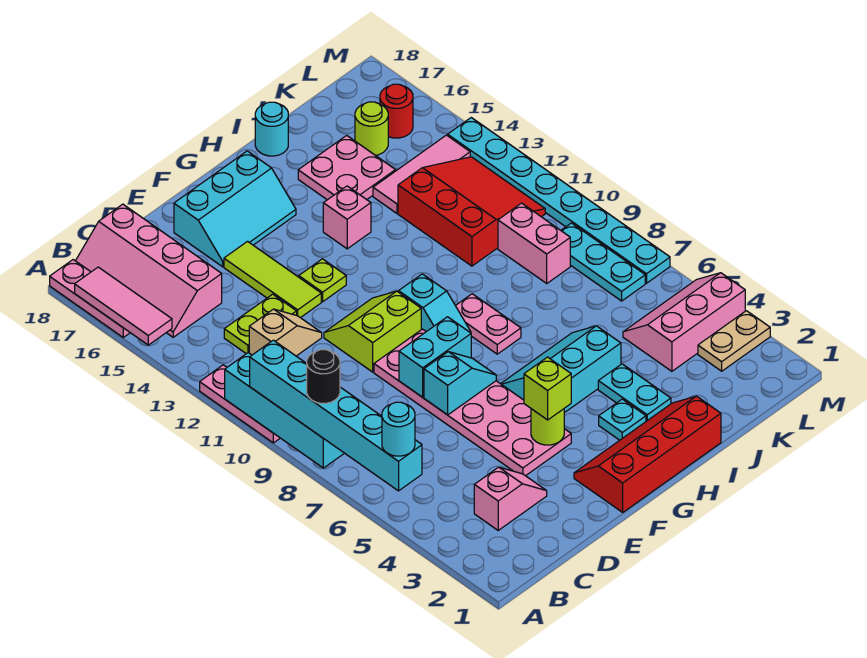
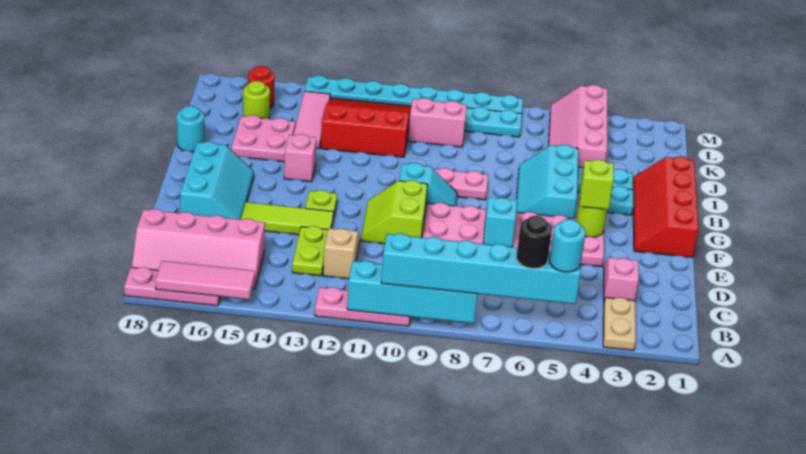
black 1x1 round brick [307,350,340,403] -> black 1x1 round brick moved to [516,216,552,268]
cyan 1x2 brick [399,317,471,397] -> none
pink 2x3 slope [623,273,745,371] -> pink 2x4 slope [549,85,607,168]
tan 1x2 plate [698,311,770,371] -> tan 1x2 plate moved to [603,298,636,350]

